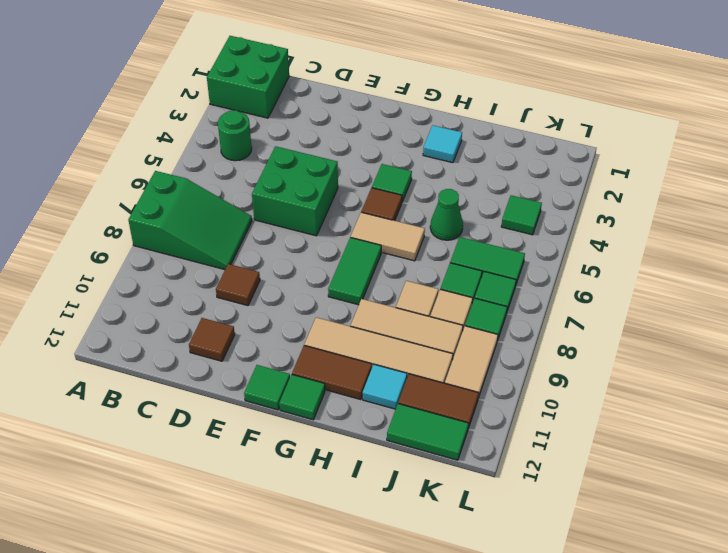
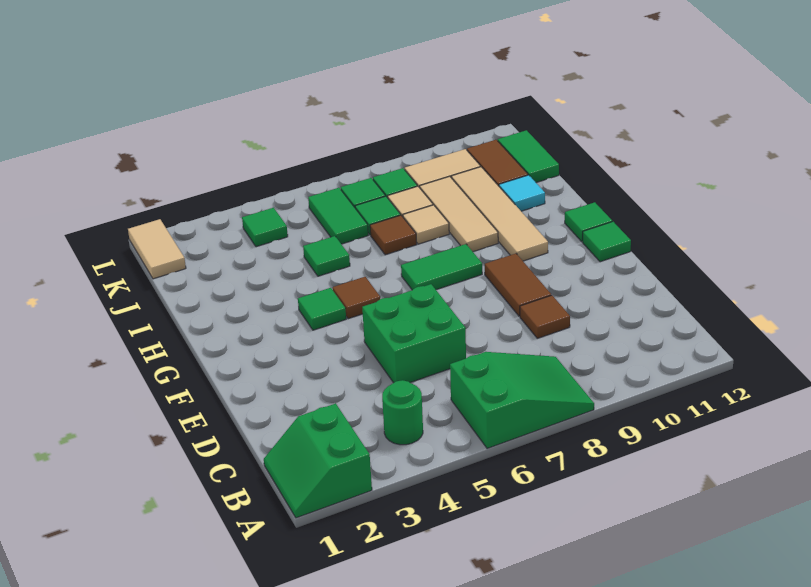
green 2x2 brick [207,36,289,118] -> green 2x2 slope [264,403,372,518]
green 2x3 slope [128,171,252,270] -> green 2x3 slope turned to [450,352,594,449]
brown 1x1 tile [189,318,235,361] -> brown 1x1 tile moved to [370,215,417,255]
tan 1x2 tile [351,212,425,261] -> tan 1x2 tile moved to [128,219,186,279]
brown 1x2 tile [292,346,372,400] -> brown 1x2 tile moved to [485,254,551,316]
cyan 1x1 tile [423,125,462,163] -> none
green 1x1 cone [430,189,463,240] -> green 1x1 tile [303,236,350,276]

